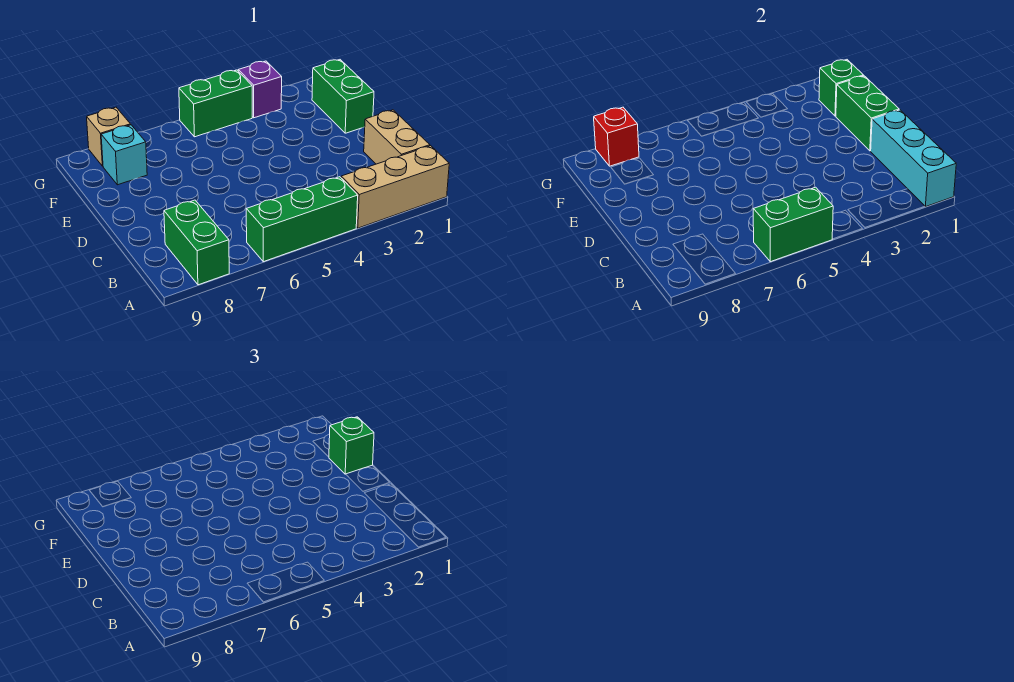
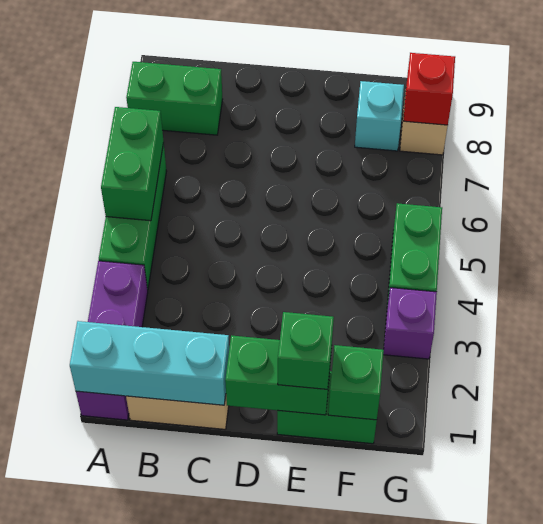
tan 1x3 brick [341,146,449,228] -> purple 1x3 brick [76,261,148,420]

